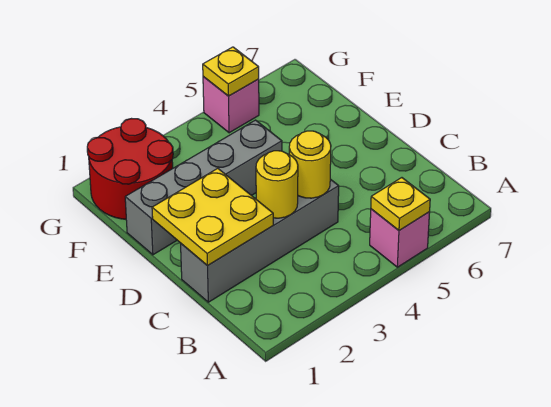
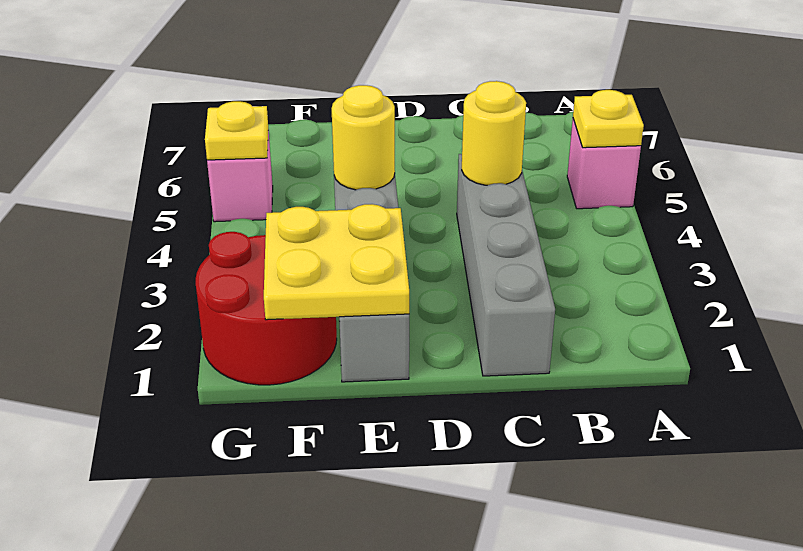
yellow 2x2 plate [152,168,273,265] -> yellow 2x2 plate moved to [264,204,409,320]
yellow 1x1 round brick [256,151,298,218] -> yellow 1x1 round brick moved to [332,85,395,190]

